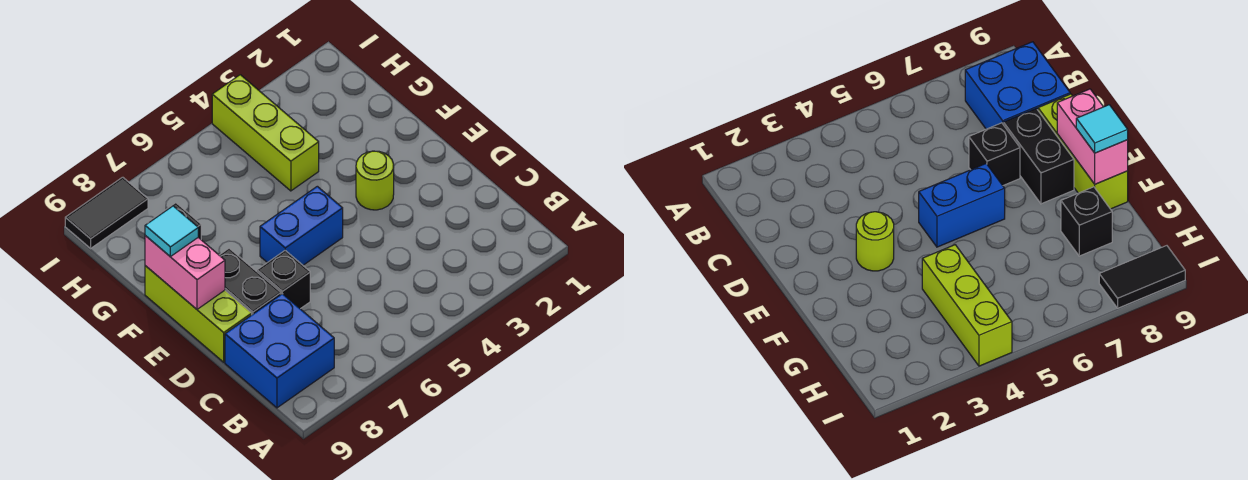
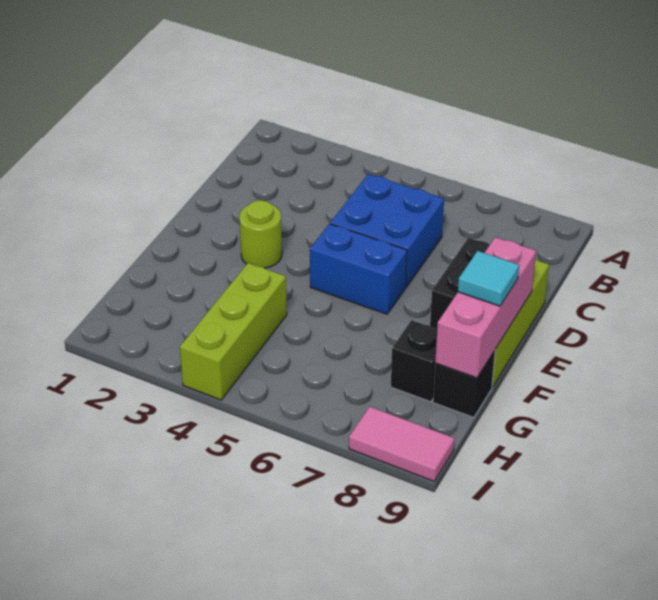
blue 2x2 brick [225,294,334,408] -> blue 2x2 brick moved to [330,174,444,287]
black 1x1 brick [257,251,310,309] -> black 1x1 brick moved to [433,351,495,417]
pink 1x2 brick [145,236,225,309] -> pink 1x3 brick [435,237,536,378]
black 1x2 tile [65,177,148,248] -> pink 1x2 tile [349,407,454,481]

